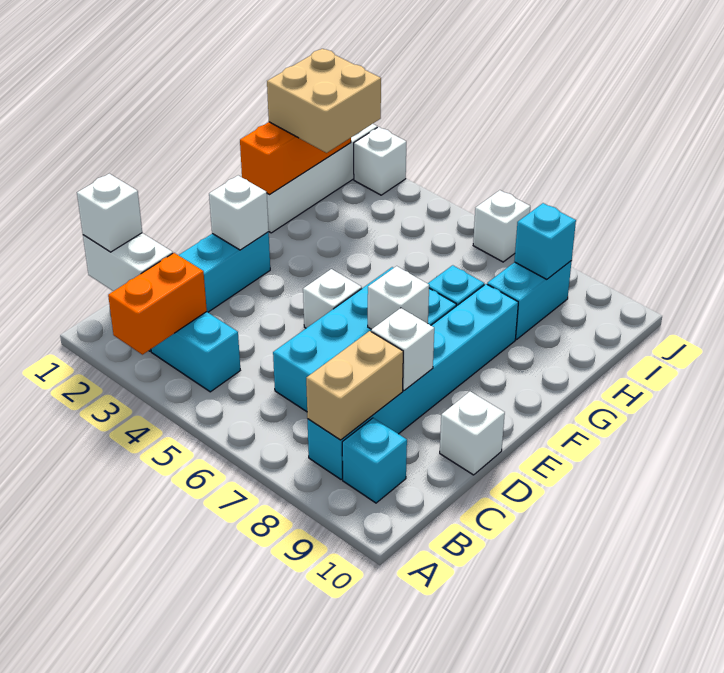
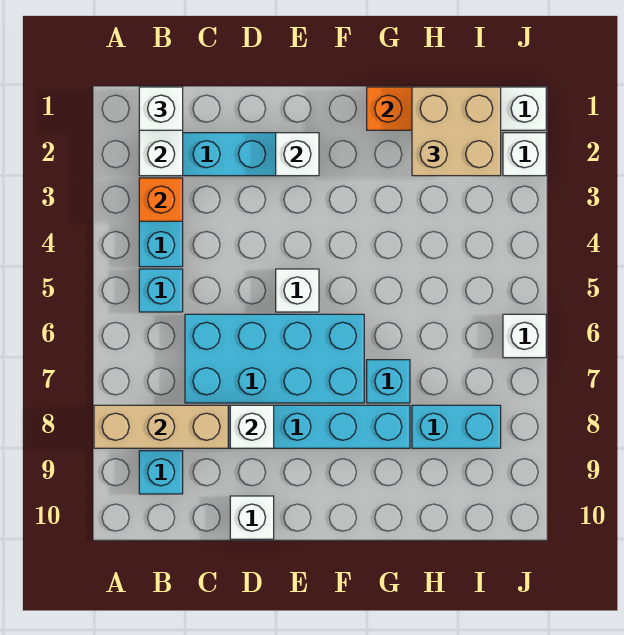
orange 1x2 brick [108,253,207,355] -> orange 1x1 brick [139,178,183,221]
tan 1x2 brick [306,331,403,440] -> tan 1x3 brick [94,405,228,448]
white 1x1 brick [368,266,429,329] -> none
cyan 1x1 brick [514,203,576,279] -> cyan 1x1 brick moved to [139,269,183,312]

